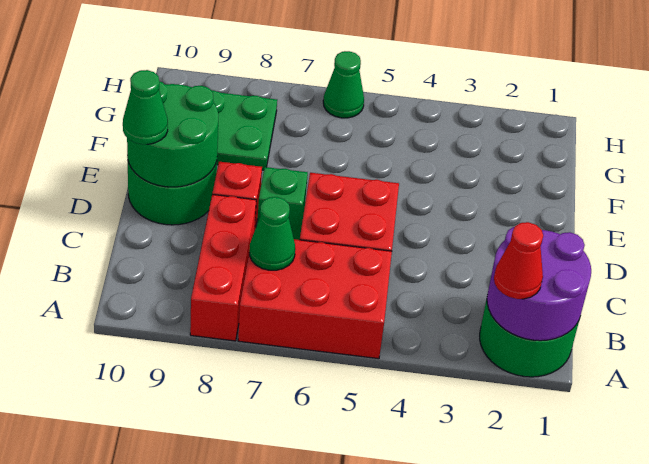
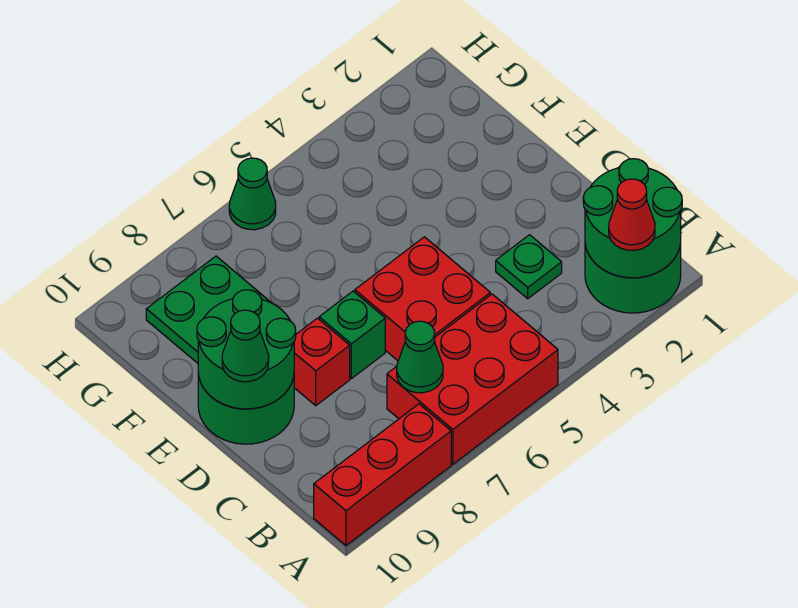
purple 2x2 round brick [487,227,591,341] -> green 2x2 round brick [583,159,682,278]
red 1x3 brick [190,194,256,341] -> red 1x3 brick turned to [314,404,451,545]
none -> green 1x1 plate [496,235,562,299]

